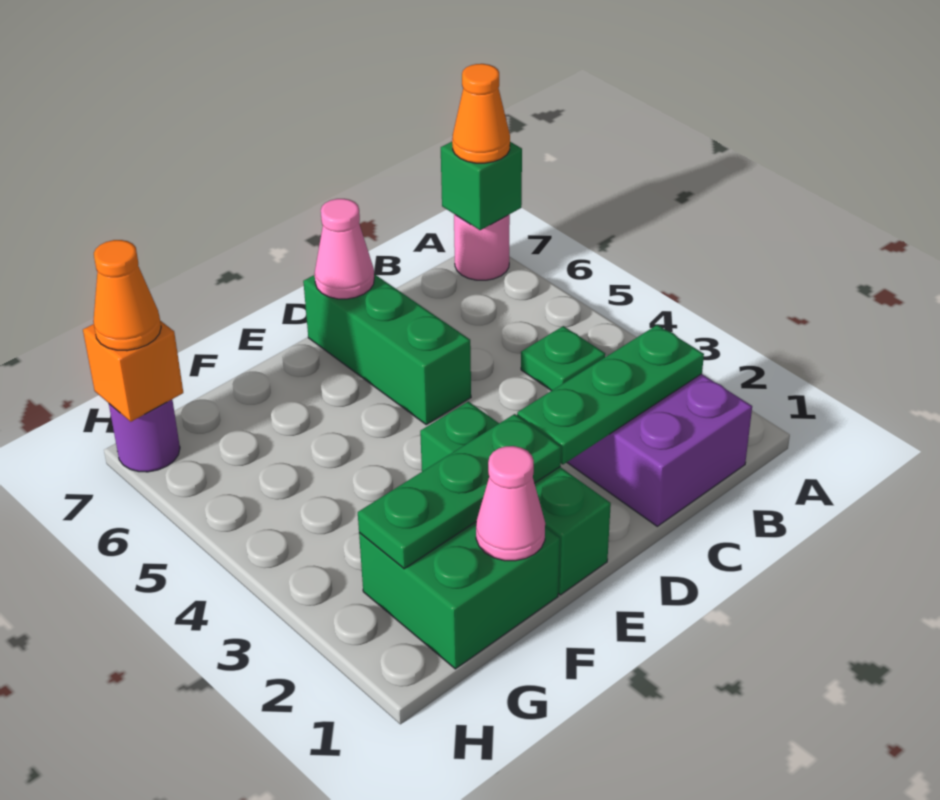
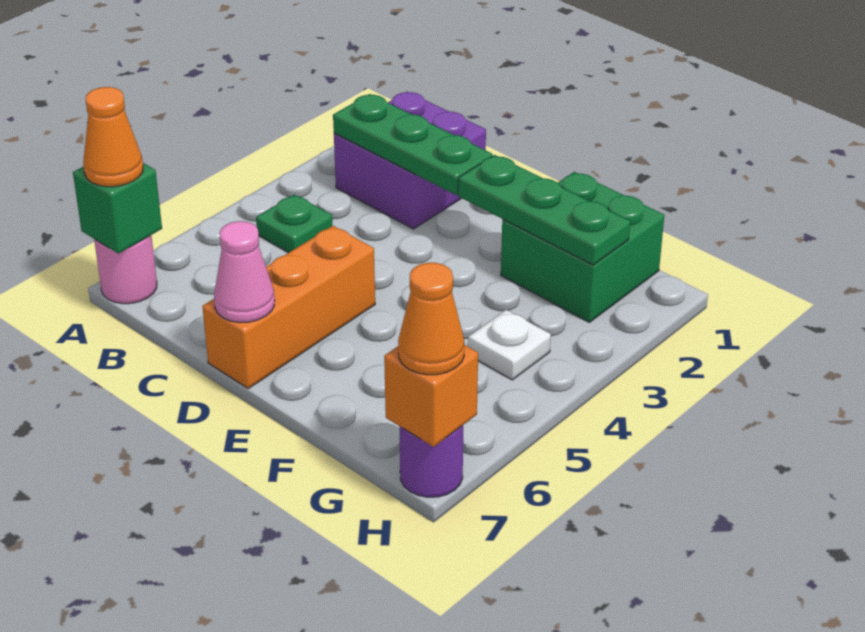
green 1x3 brick [303,274,471,425] -> orange 1x3 brick [202,226,375,388]
green 1x3 brick [420,401,611,595] -> none
pink 1x1 cone [476,446,545,561] -> none
none -> white 1x1 plate [468,310,551,380]

